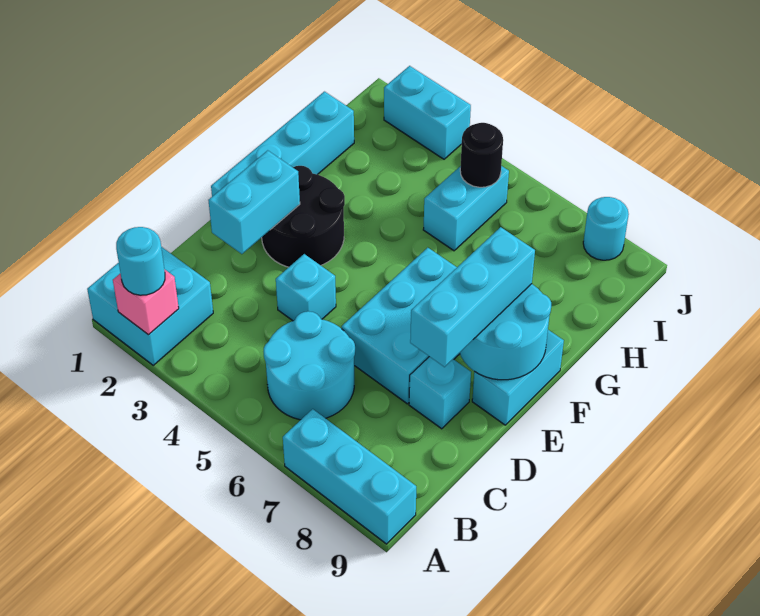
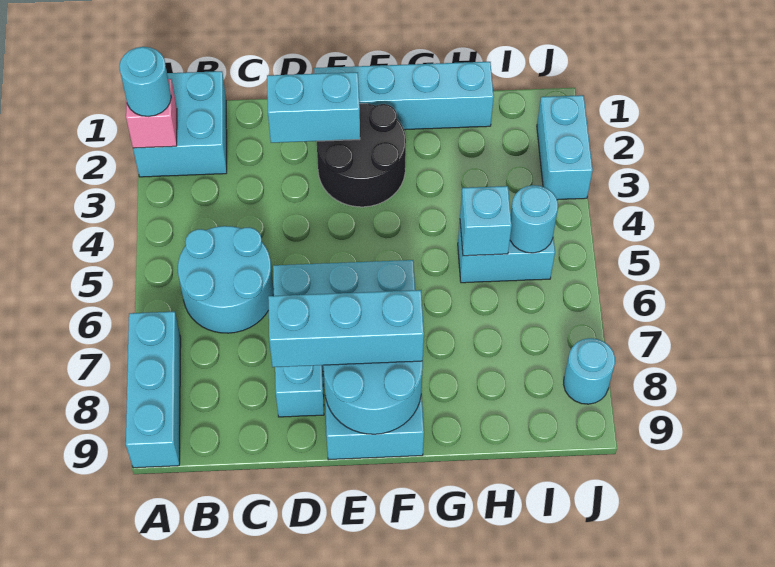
cyan 1x1 brick [276,254,336,321] -> cyan 1x1 brick moved to [460,186,512,256]
black 1x1 round brick [460,123,503,187] -> cyan 1x1 round brick [510,185,558,253]

